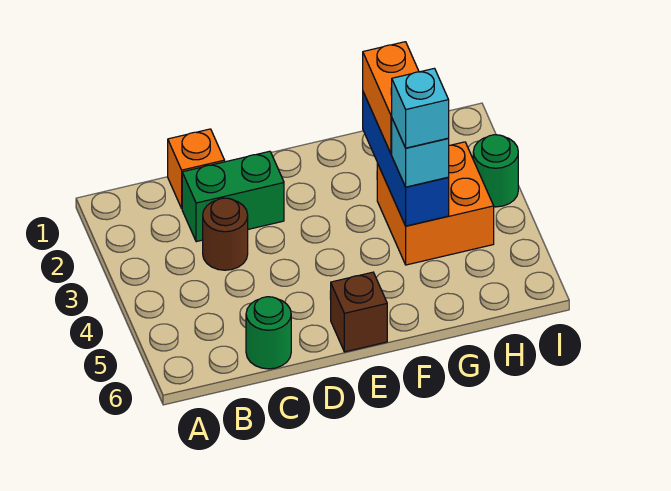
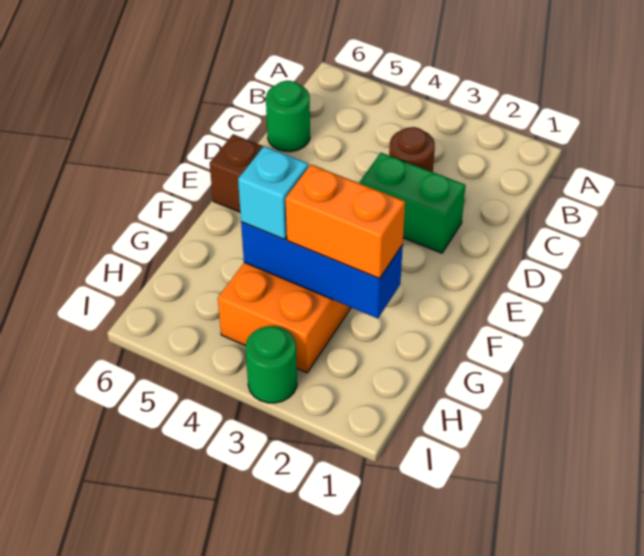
orange 1x1 brick [168,129,225,208] -> none
green 1x2 brick [182,151,284,242] -> green 1x2 brick turned to [360,153,466,253]
cyan 1x1 brick [392,68,449,148] -> none

